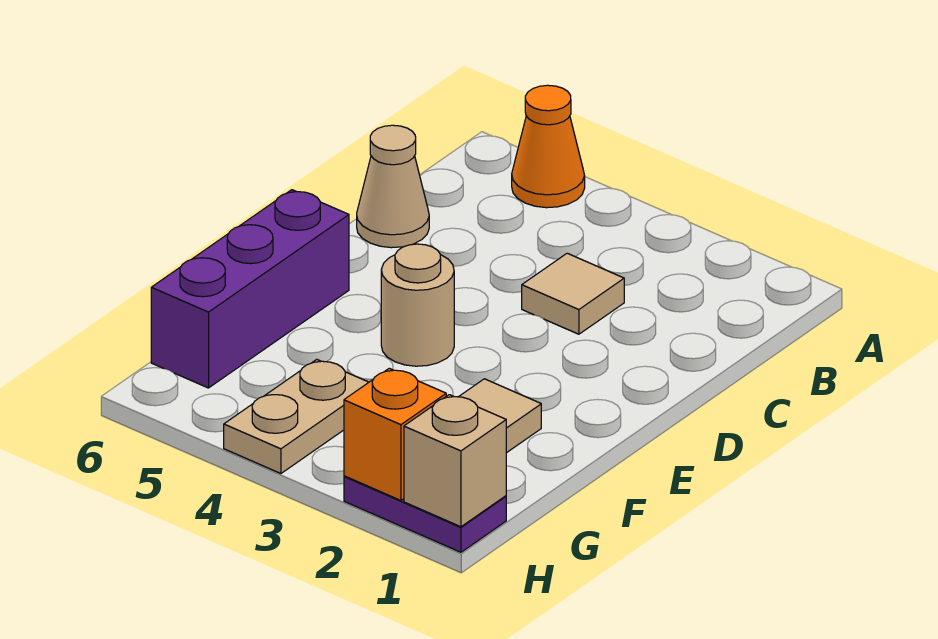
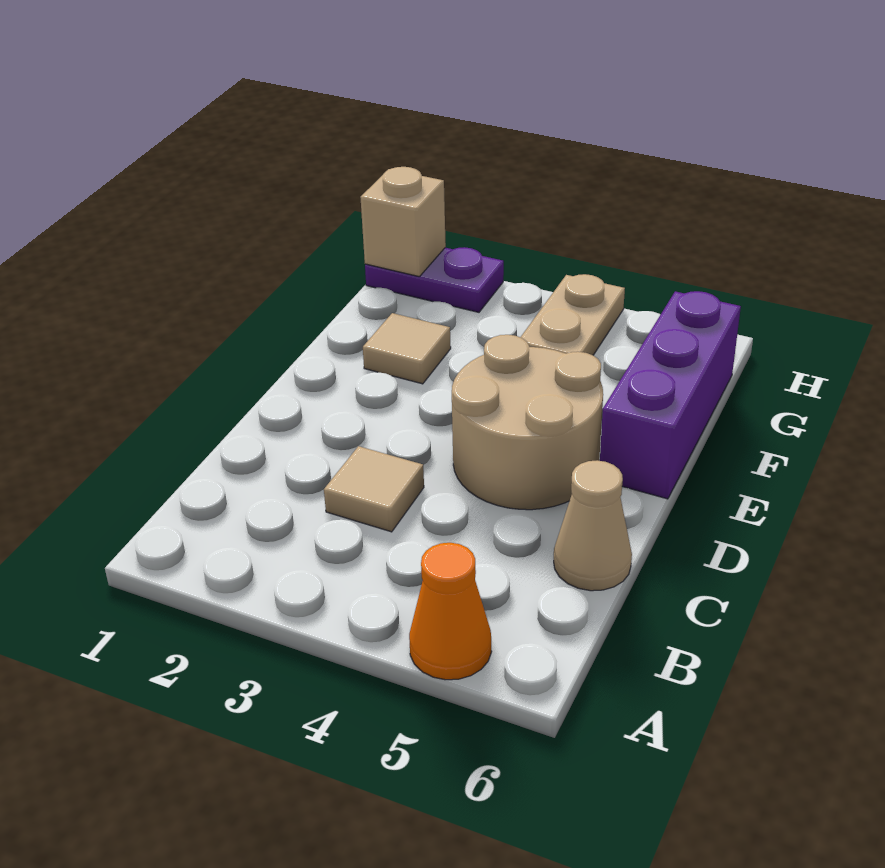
tan 1x1 round brick [381,244,454,366] -> tan 2x2 round brick [452,335,603,510]
orange 1x1 brick [344,368,446,500] -> none

